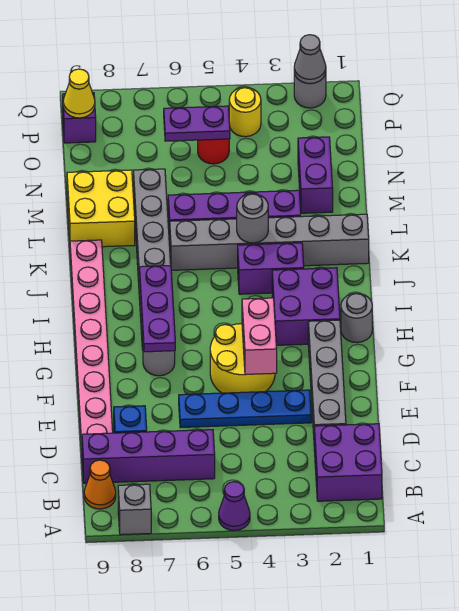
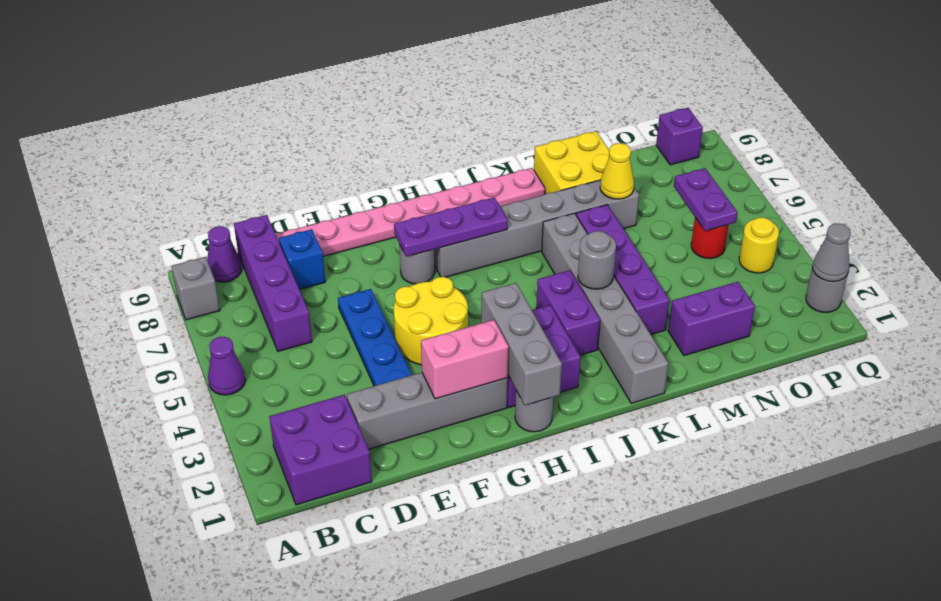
orange 1x1 cone [84,460,116,509] -> purple 1x1 cone [207,226,242,282]
pink 1x2 brick [242,298,277,374] -> pink 1x2 brick moved to [421,320,509,399]
none -> grey 1x3 brick [481,283,562,405]
yellow 1x1 cone [63,69,95,118] -> yellow 1x1 cone moved to [600,143,634,199]

